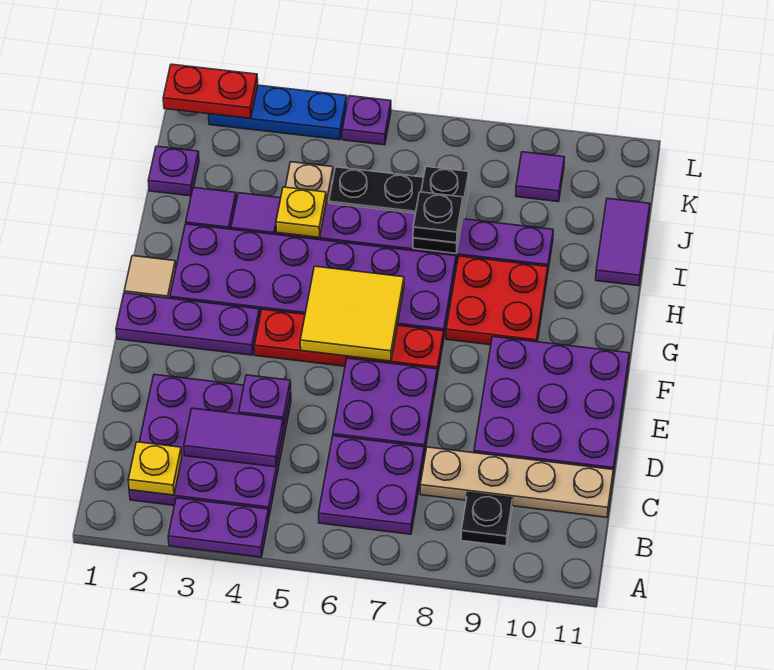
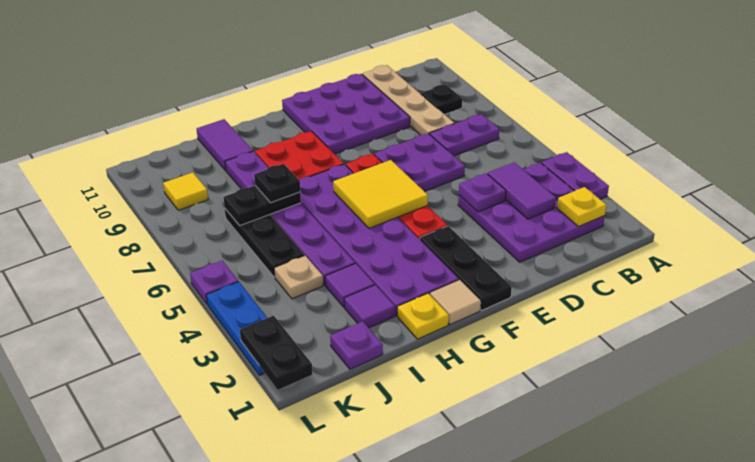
purple 2x2 plate [319,436,424,534] -> purple 1x2 plate [430,114,499,156]
purple 1x3 plate [116,293,260,355] -> black 1x3 plate [420,226,512,311]
yellow 1x1 plate [276,187,326,237] -> yellow 1x1 plate moved to [397,293,449,339]
purple 1x2 tile [596,198,650,286] -> purple 1x2 tile turned to [197,119,253,171]
purple 1x1 tile [516,152,565,202] -> yellow 1x1 tile [163,173,208,210]
red 1x2 plate [163,64,258,119] -> black 1x2 plate [240,316,312,390]

